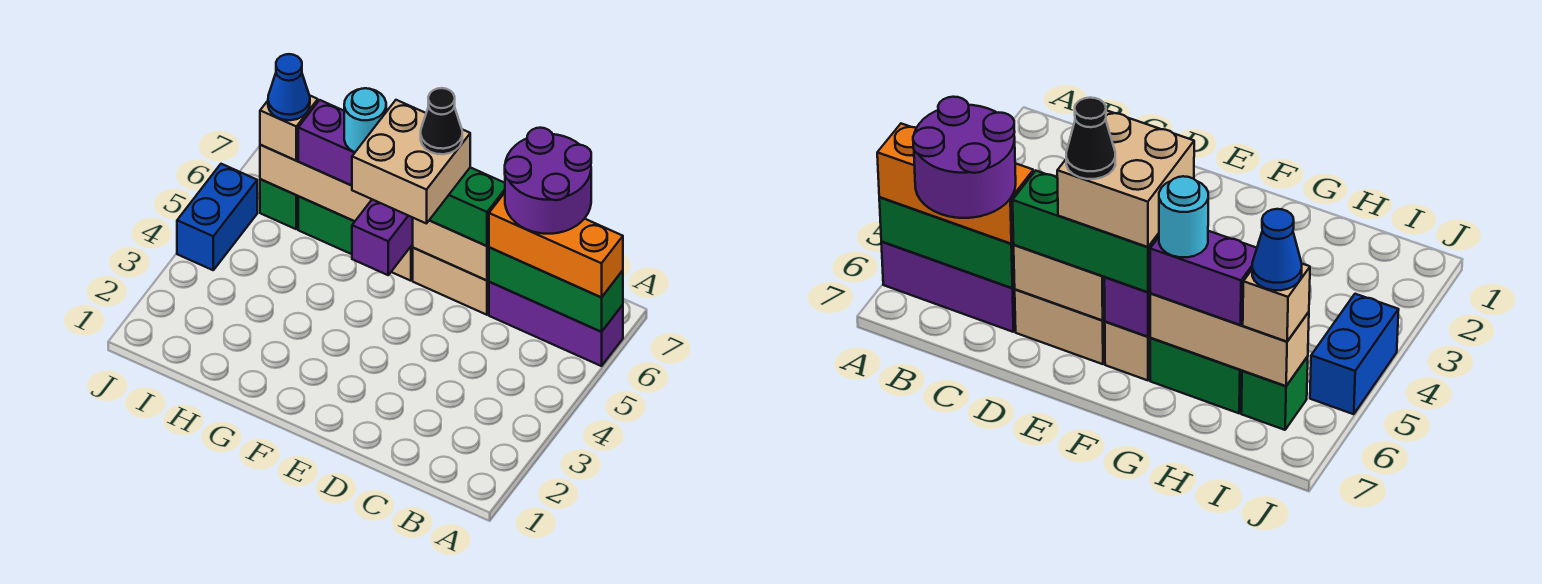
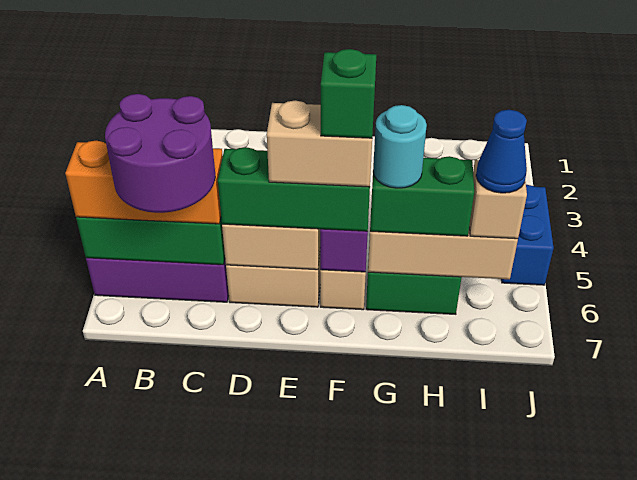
tan 2x2 brick [352,100,470,224] -> tan 1x2 brick [267,100,372,187]
black 1x1 cone [421,88,462,154] -> none
purple 1x2 brick [298,100,355,186] -> green 1x2 brick [370,156,474,236]
green 1x1 brick [260,179,298,229] -> green 1x1 brick moved to [321,49,376,138]

